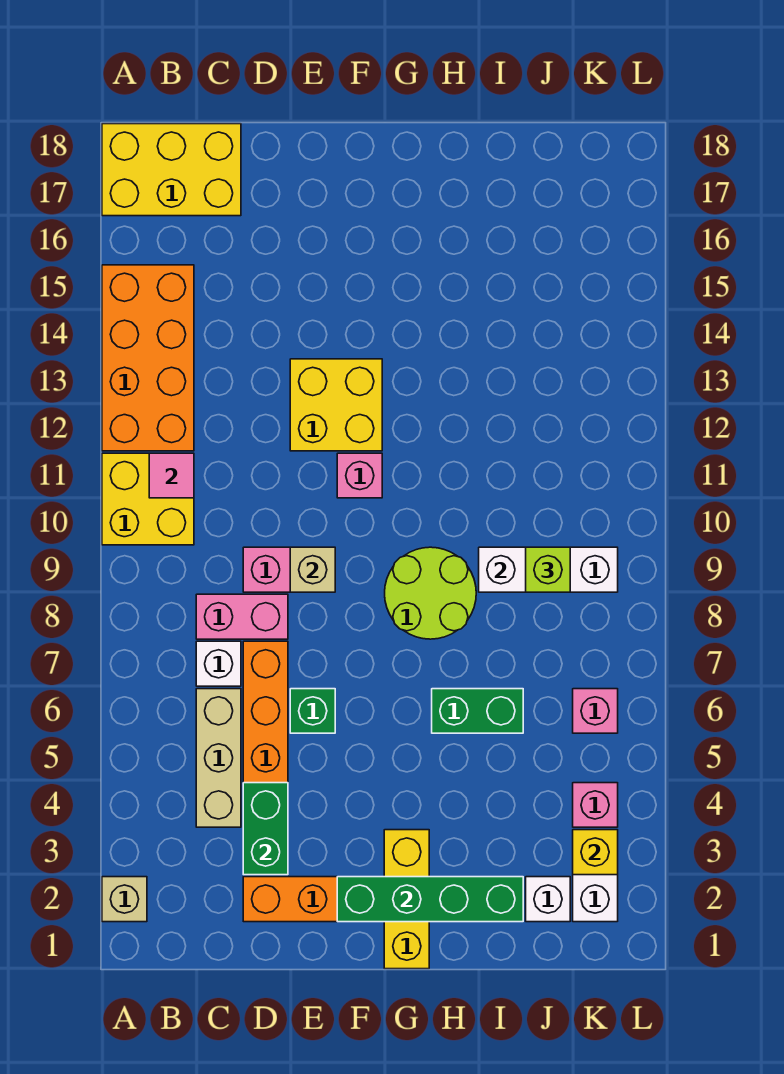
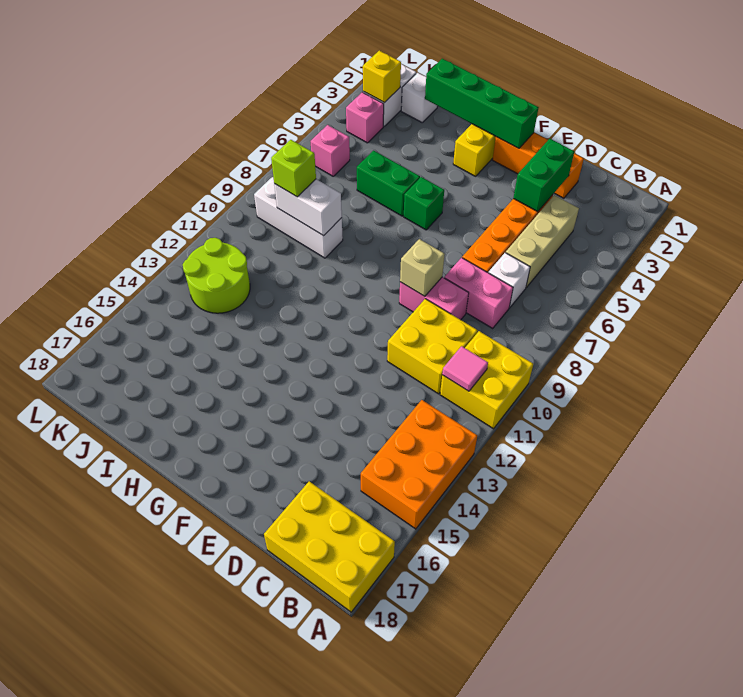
tan 1x1 brick [102,877,147,922] -> none
orange 2x4 brick [102,265,194,451] -> orange 2x3 brick [361,400,477,529]
green 1x1 brick [290,689,335,733] -> green 1x1 brick moved to [404,177,444,230]
yellow 2x2 brick [290,359,382,451] -> yellow 2x2 brick moved to [387,299,478,394]
pink 1x1 brick [337,453,382,498] -> none
lime 2x2 round brick [385,547,476,639] -> lime 2x2 round brick moved to [183,238,250,313]

